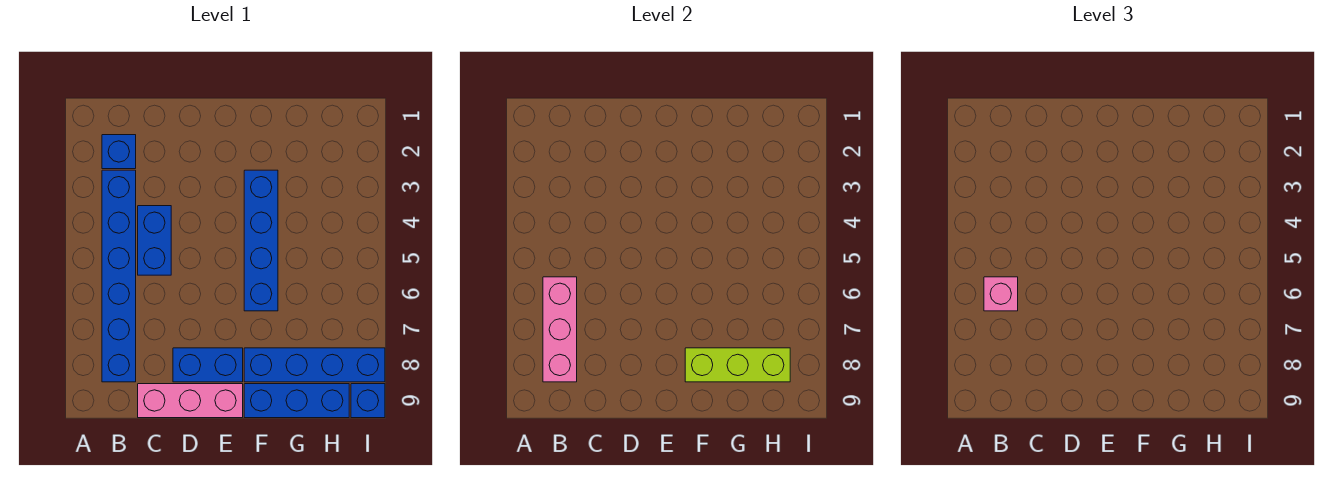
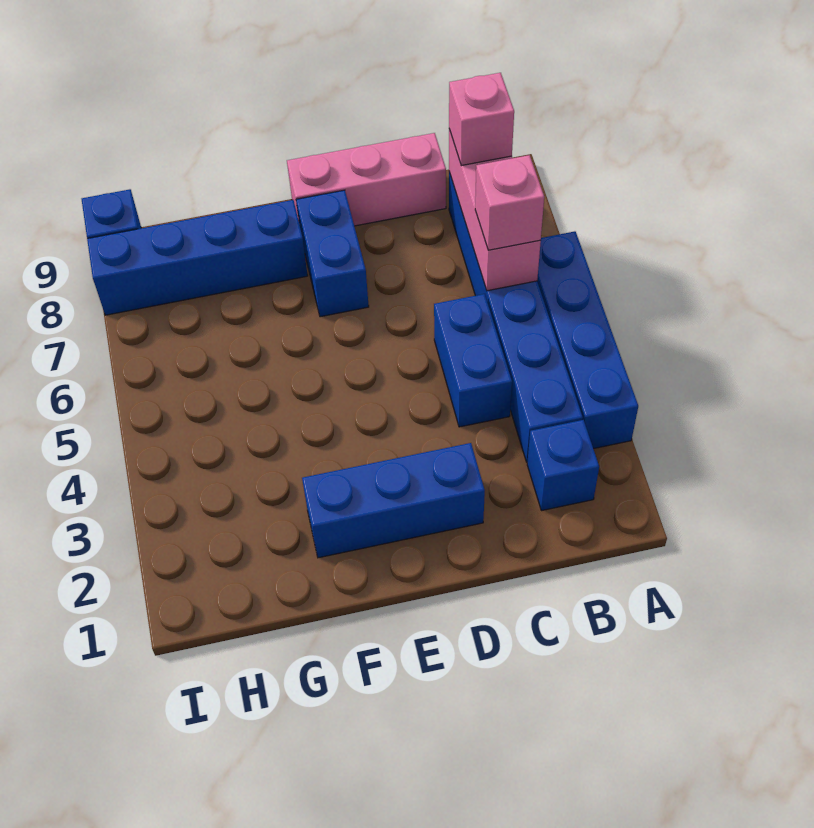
none -> pink 1x1 brick [449,73,514,166]
blue 1x2 brick [173,348,243,382] -> blue 1x2 brick turned to [296,190,369,317]
blue 1x4 brick [244,170,278,311] -> blue 1x4 brick moved to [537,231,638,449]
lime 1x3 brick [685,348,790,382] -> none
blue 1x3 brick [244,384,349,418] -> blue 1x3 brick moved to [302,443,485,558]

